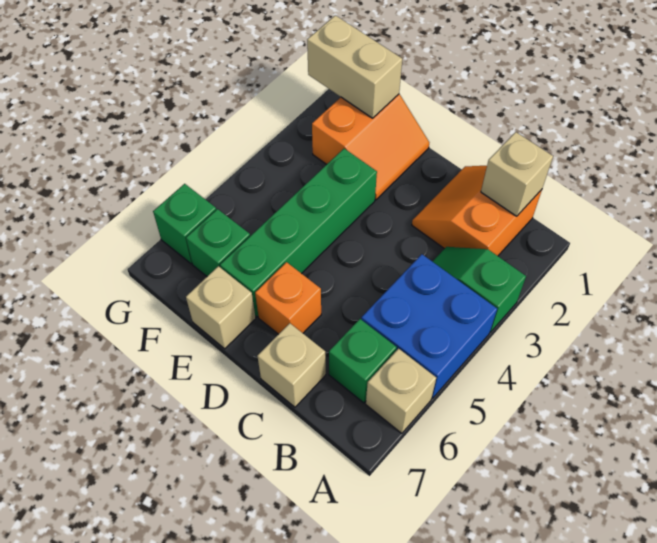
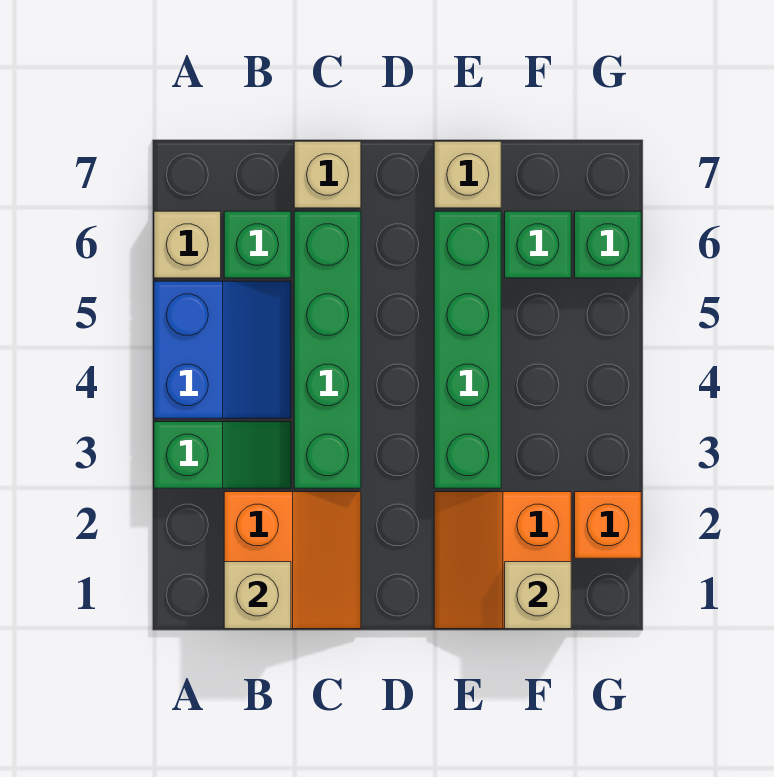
blue 2x2 brick [361,254,497,399] -> blue 2x2 slope [154,281,291,418]
none -> green 1x4 brick [294,211,361,488]
orange 1x1 brick [255,262,321,334] -> orange 1x1 brick moved to [575,492,641,558]
tan 1x2 brick [307,15,402,118] -> tan 1x1 brick [505,562,571,629]

